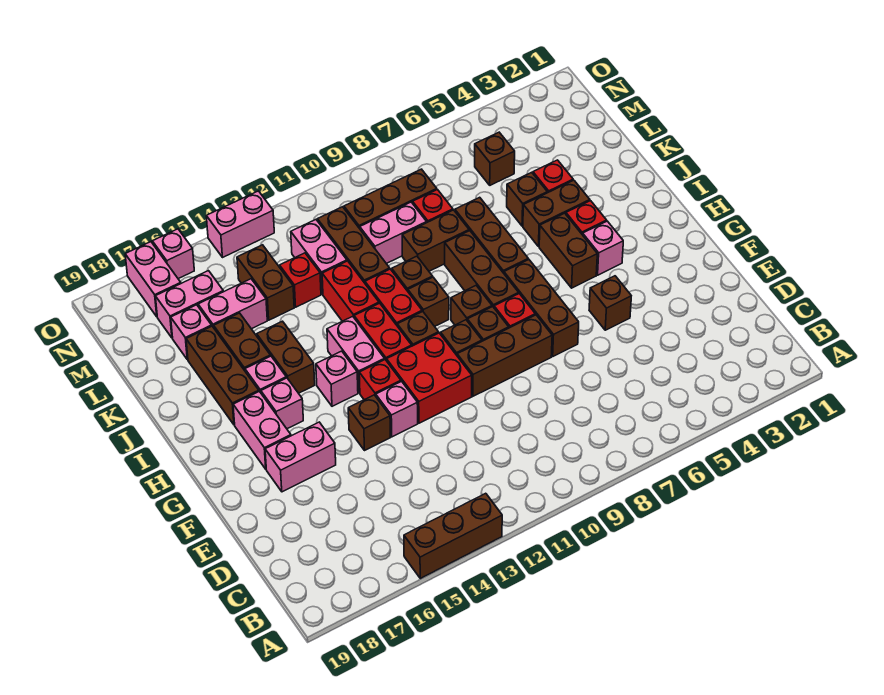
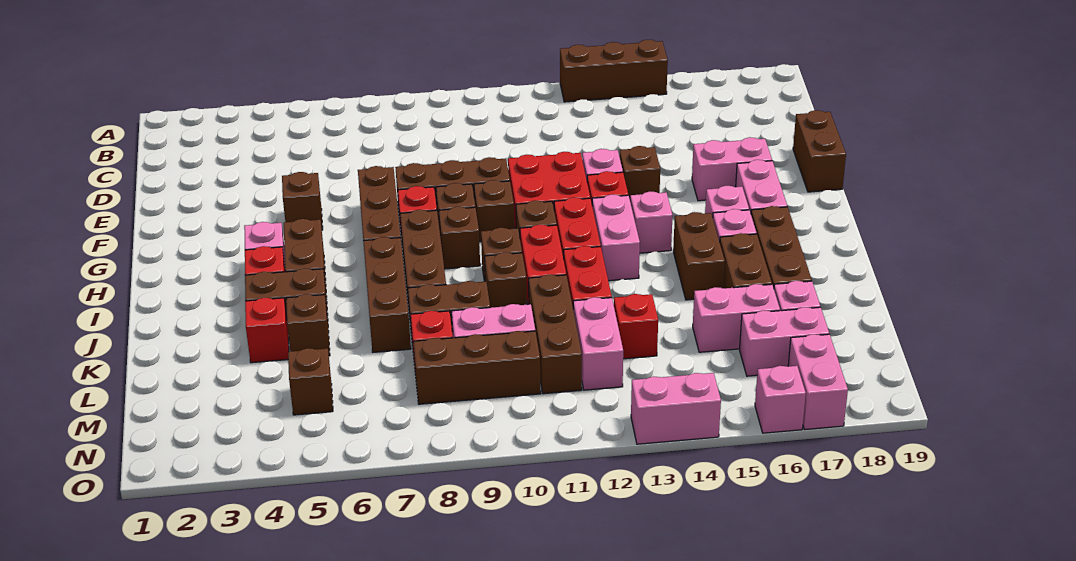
brown 1x2 brick [237,245,294,320] -> brown 1x2 brick moved to [793,110,846,192]

